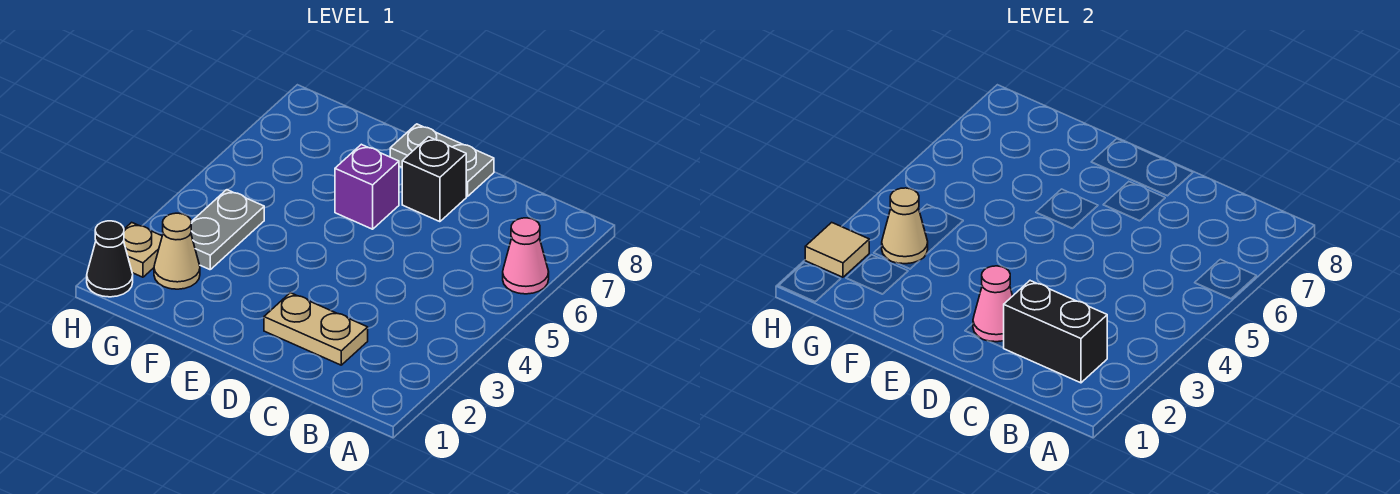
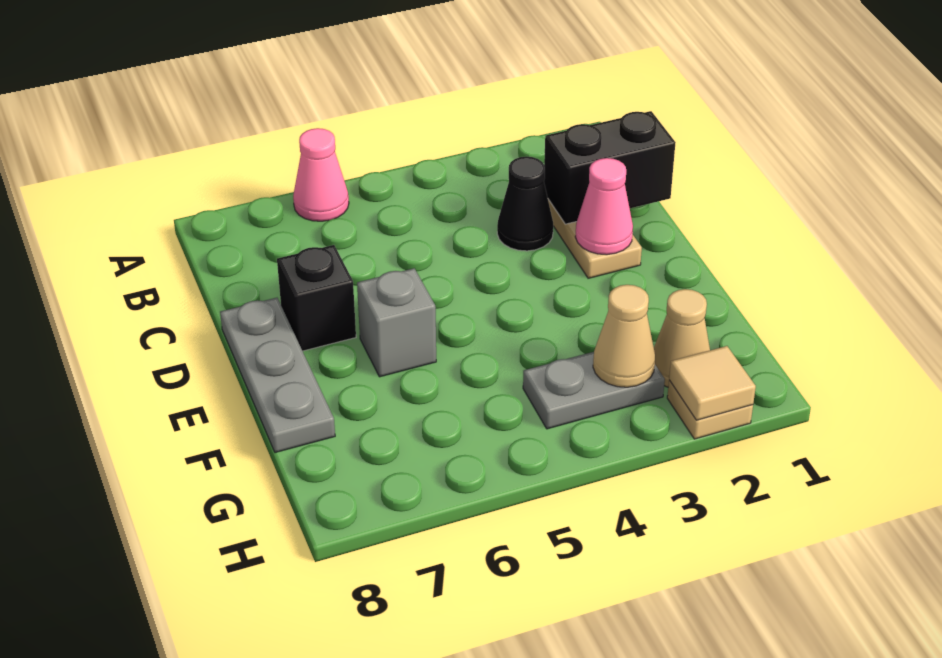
black 1x2 brick [1004,281,1107,383] -> black 1x2 brick turned to [544,111,676,224]
grey 1x2 plate [390,124,494,196] -> grey 1x3 plate [220,298,335,453]
purple 1x1 brick [335,144,399,229] -> grey 1x1 brick [357,268,436,377]
black 1x1 cone [87,221,133,297] -> black 1x1 cone moved to [497,157,553,251]

